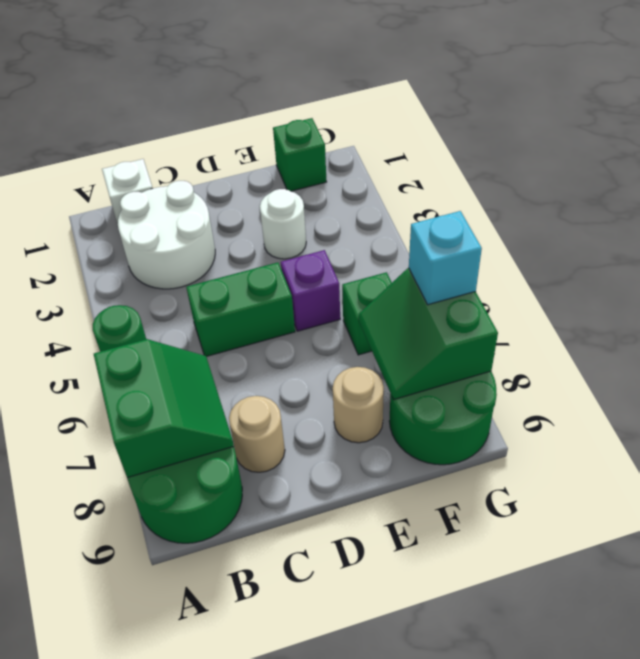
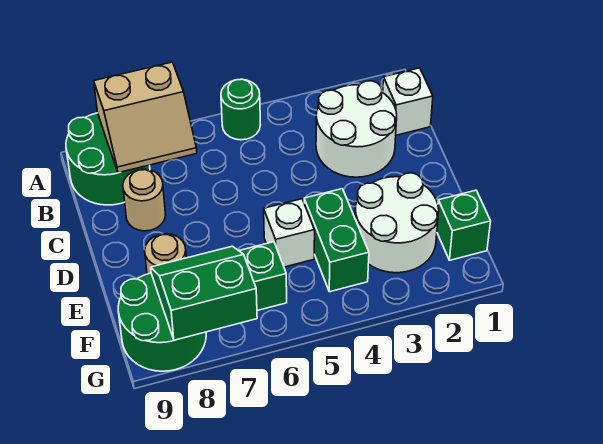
green 2x2 slope [94,339,234,478] -> tan 2x2 slope [94,62,197,173]
green 1x2 brick [186,263,295,357] -> green 1x2 brick moved to [304,189,369,292]
white 1x1 round brick [260,189,306,259] -> white 2x2 round brick [355,173,439,273]
purple 1x1 brick [281,250,340,331] -> white 1x1 brick [264,199,315,267]
cyan 1x1 brick [409,211,482,305] -> none

